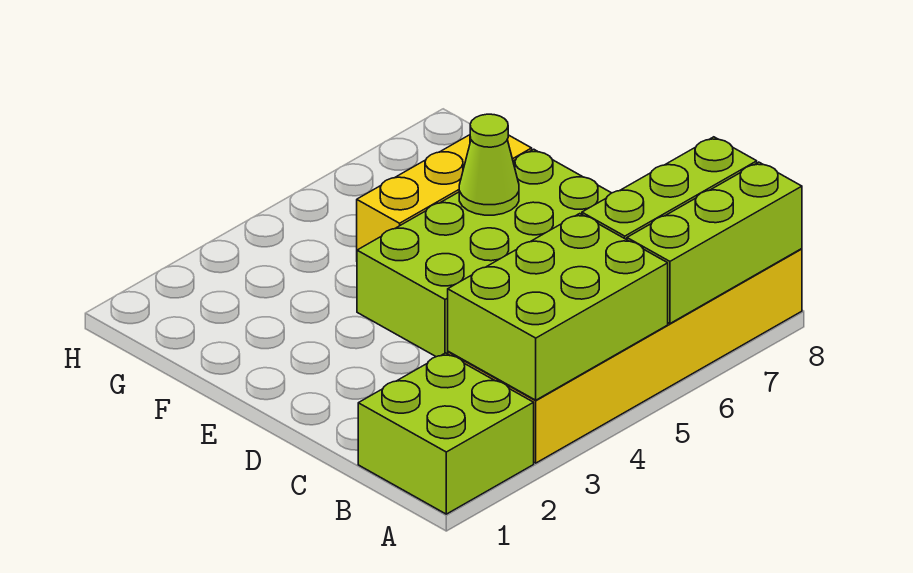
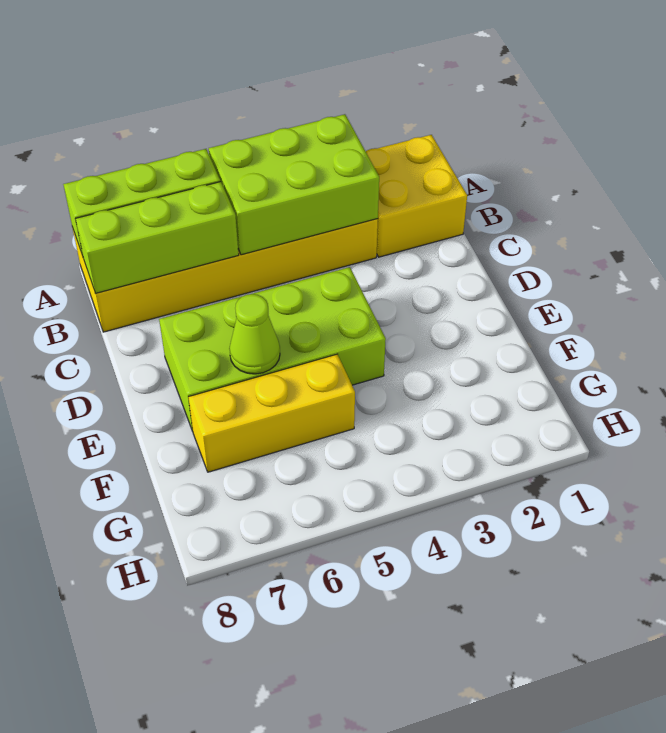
lime 2x2 brick [358,353,534,514] -> yellow 2x2 brick [366,135,467,257]

